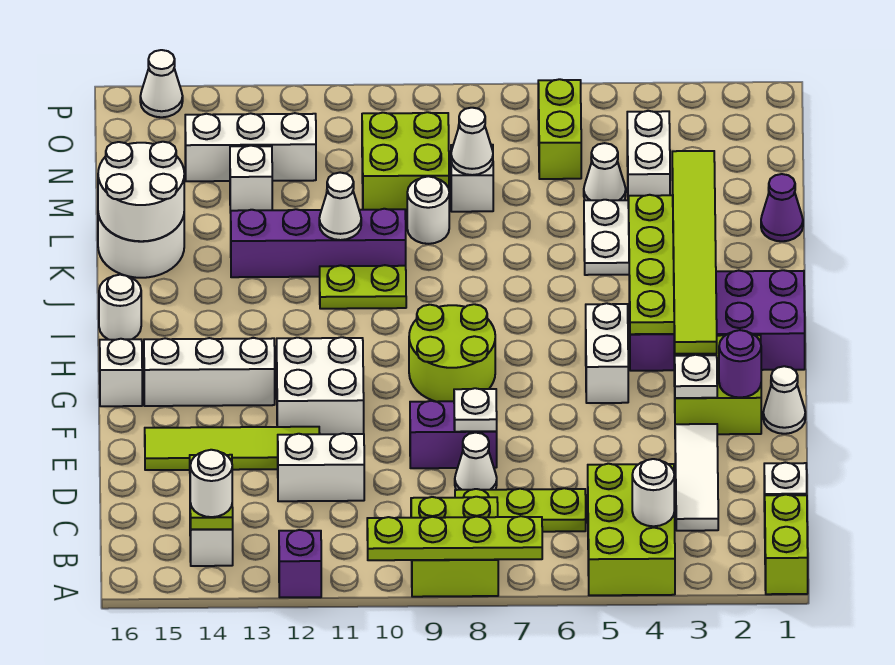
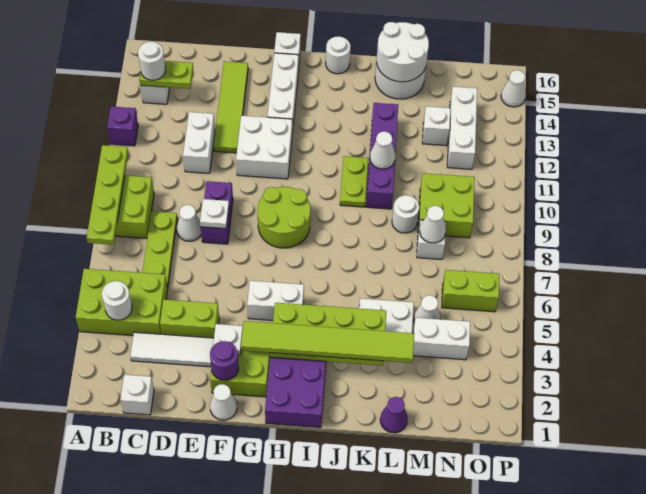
lime 1x2 brick [765,495,808,594] -> lime 1x2 brick moved to [160,299,219,338]

